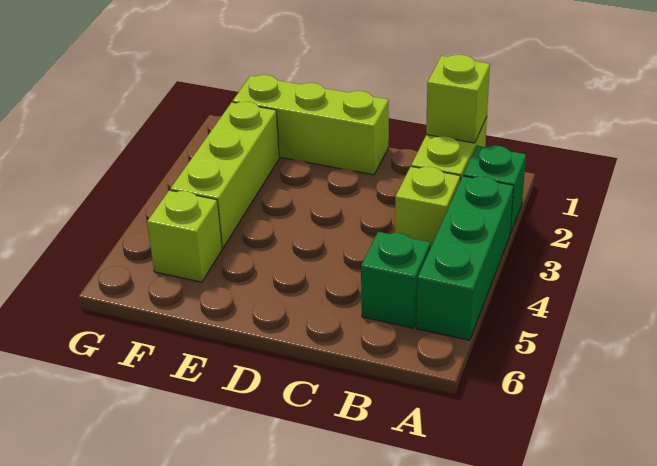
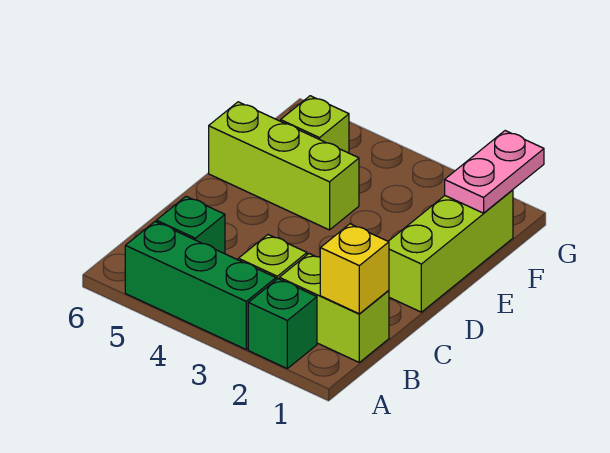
lime 1x1 brick [426,55,490,143] -> yellow 1x1 brick [320,224,389,314]
none -> pink 1x2 plate [445,131,544,213]
lime 1x3 brick [170,102,279,248] -> lime 1x3 brick moved to [209,102,359,230]

